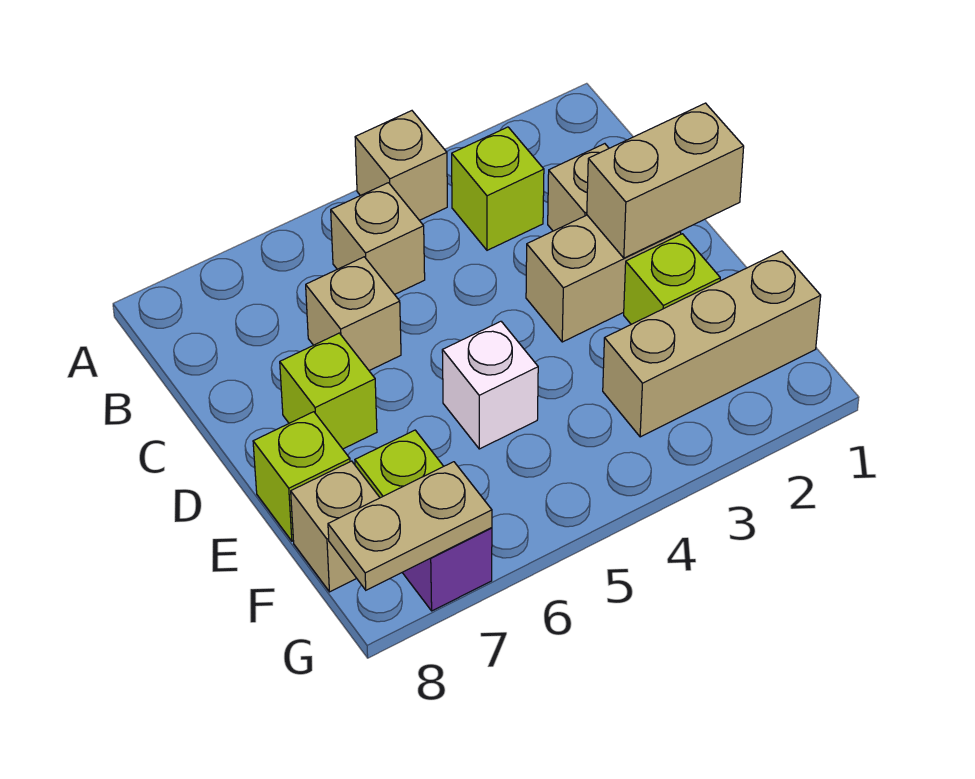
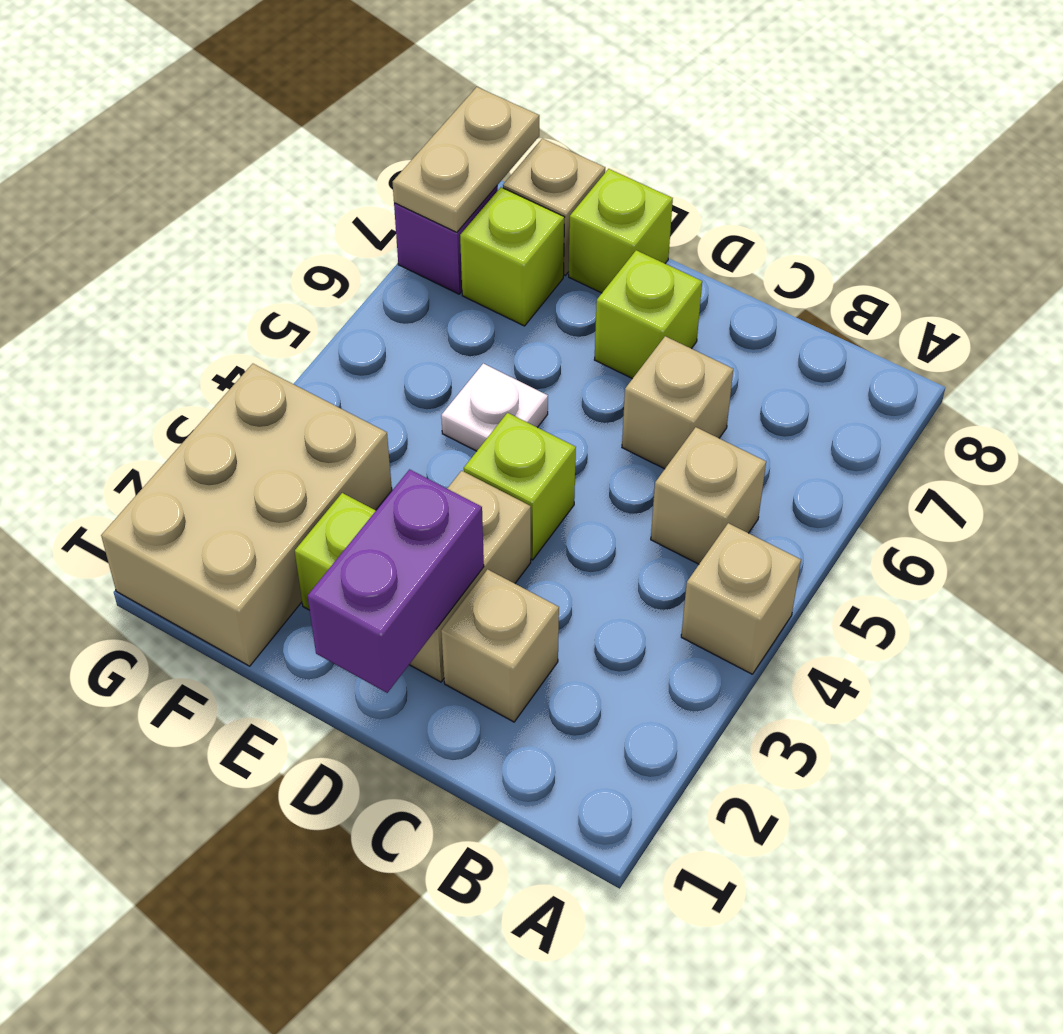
lime 1x1 brick [452,127,544,250] -> lime 1x1 brick moved to [464,413,576,560]
tan 1x2 brick [587,103,744,258] -> purple 1x2 brick [308,469,484,693]
white 1x1 brick [442,321,538,449] -> white 1x1 plate [441,363,548,451]
tan 1x3 brick [603,251,821,437] -> tan 2x3 brick [101,364,392,666]

